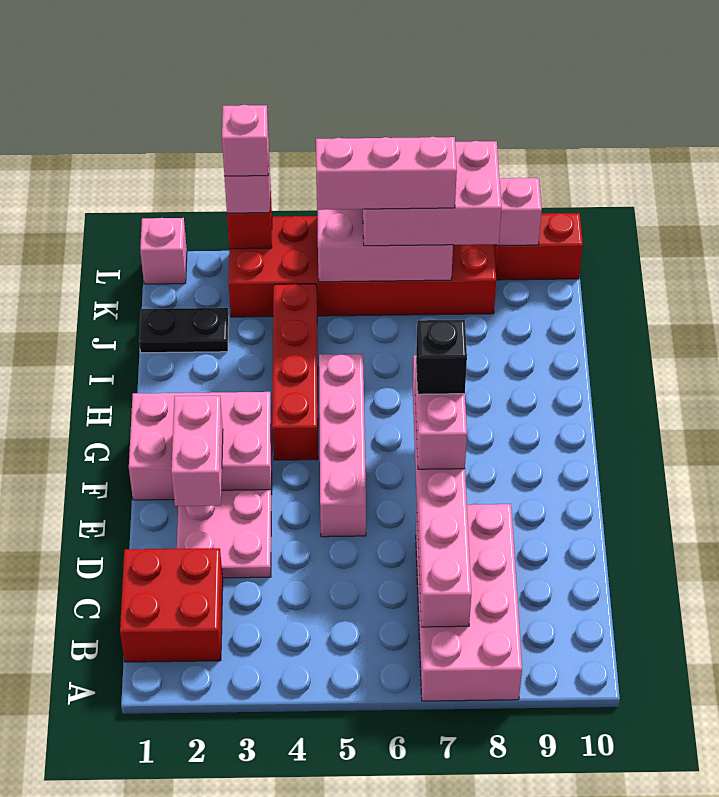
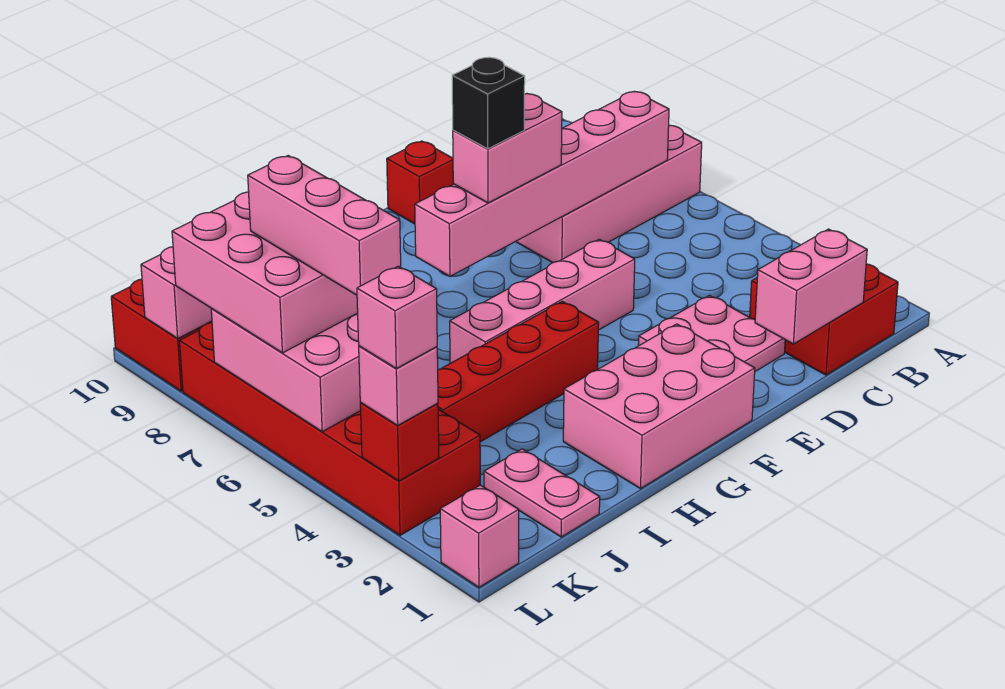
pink 1x2 brick [171,396,223,506] -> pink 1x2 brick moved to [755,229,867,344]
none -> red 1x1 brick [387,141,453,224]
pink 2x3 brick [129,392,272,500] -> pink 2x3 brick turned to [563,324,755,489]
black 1x2 plate [139,308,229,353] -> pink 1x2 plate [484,449,600,537]

